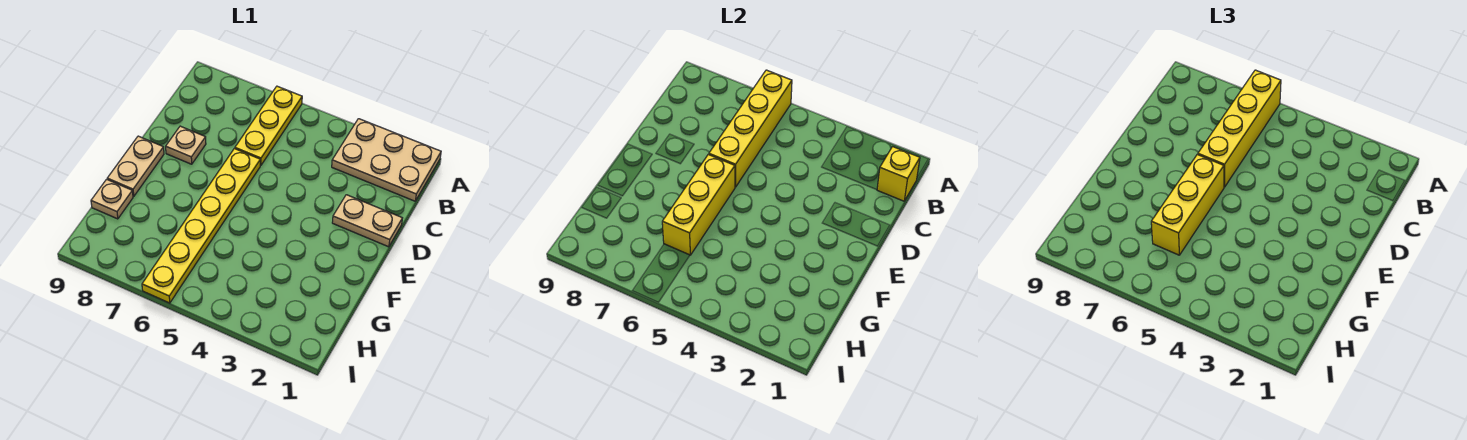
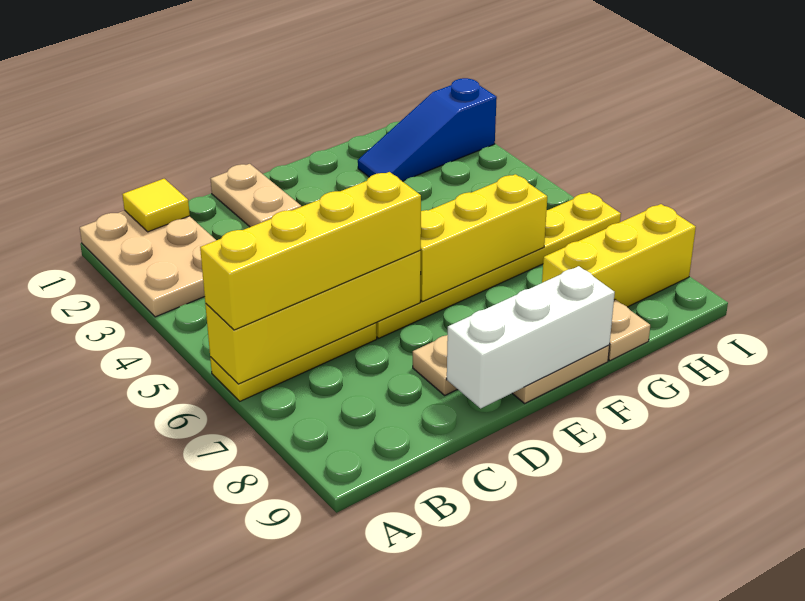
yellow 1x1 brick [877,147,920,201] -> yellow 1x1 tile [122,179,190,232]
none -> white 1x3 brick [447,266,615,408]
yellow 1x3 brick [1151,154,1224,255] -> yellow 1x3 brick moved to [542,204,696,307]
none -> blue 1x3 slope [358,78,497,181]

